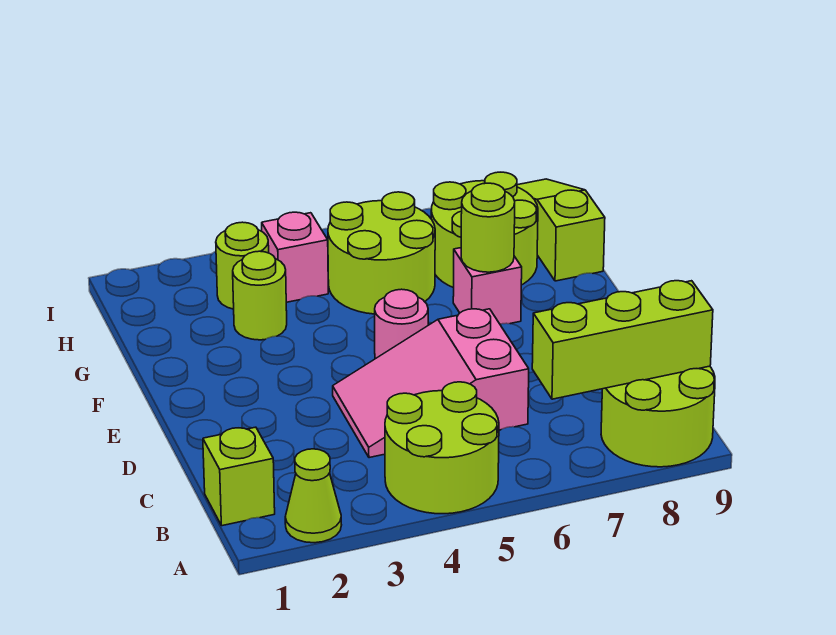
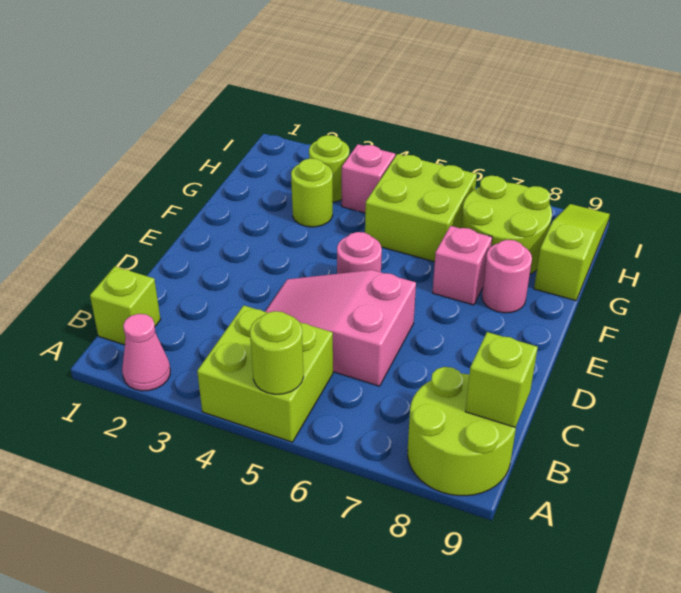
lime 1x1 cone [285,449,341,543] -> pink 1x1 cone [122,314,170,391]
lime 2x2 round brick [385,382,499,514] -> lime 2x2 brick [197,305,333,442]
lime 1x3 brick [532,281,713,399] -> lime 1x1 brick [465,332,538,427]
lime 1x1 round brick [461,183,515,272] -> lime 1x1 round brick moved to [250,311,304,394]
none -> pink 1x1 round brick [482,240,532,313]
lime 2x2 round brick [328,192,435,314] -> lime 2x2 brick [365,154,477,262]

